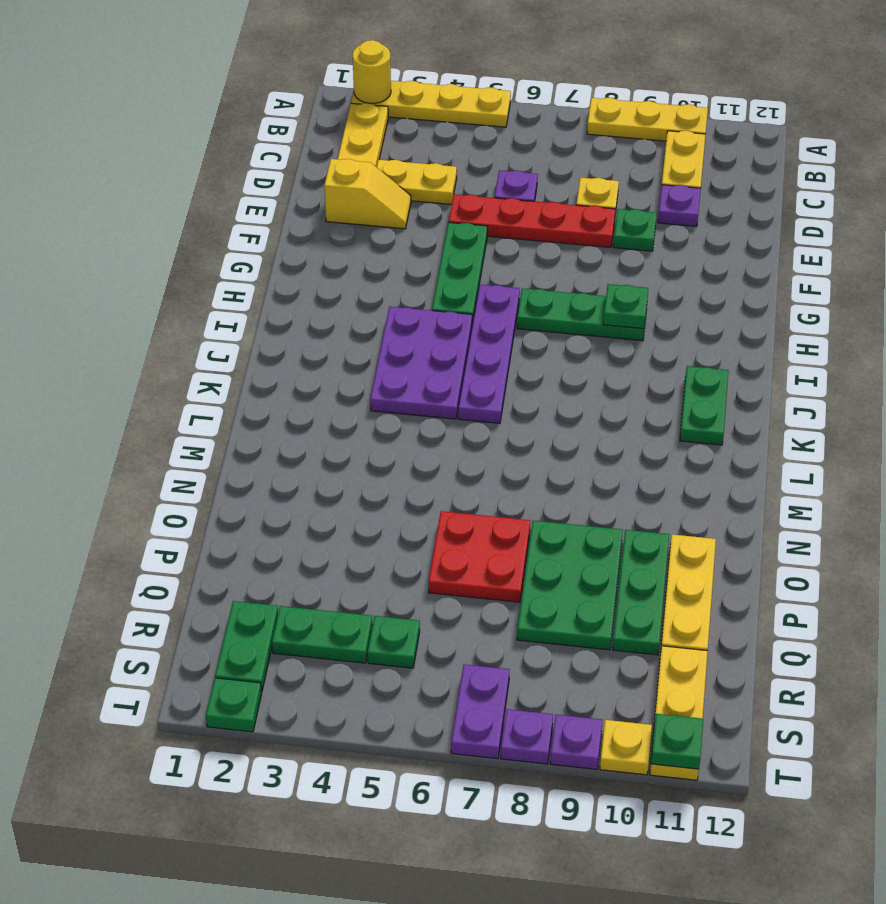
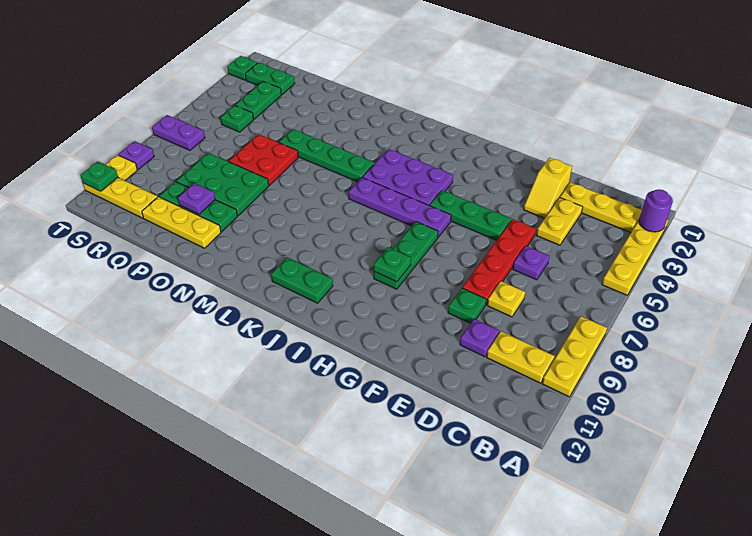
yellow 1x1 round brick [353,40,391,103] -> purple 1x1 round brick [639,189,673,232]
none -> green 1x4 plate [279,129,374,182]
purple 1x1 plate [501,709,553,764] -> purple 1x1 plate moved to [178,183,215,214]

